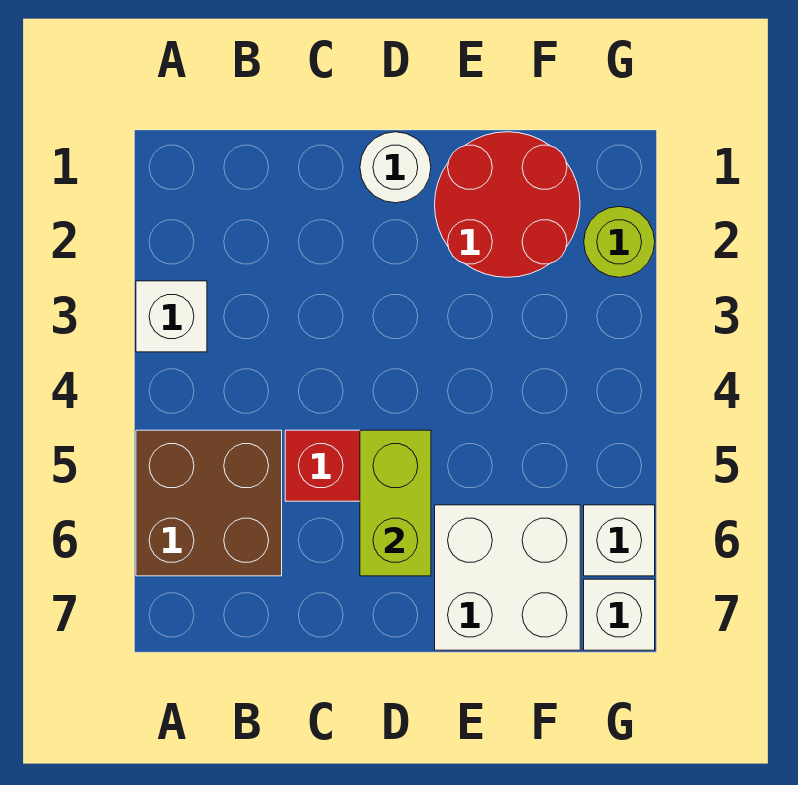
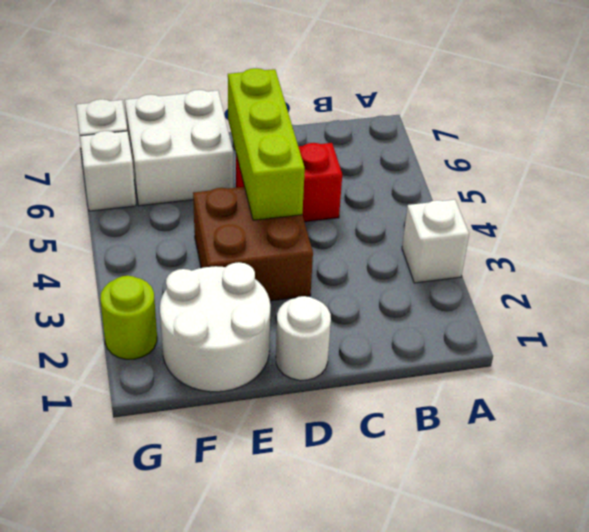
brown 2x2 brick [136,430,282,576] -> brown 2x2 brick moved to [193,187,313,301]
lime 1x2 brick [360,430,431,576] -> lime 1x3 brick [228,68,305,220]
red 2x2 round brick [435,132,580,277] -> white 2x2 round brick [160,262,270,392]

